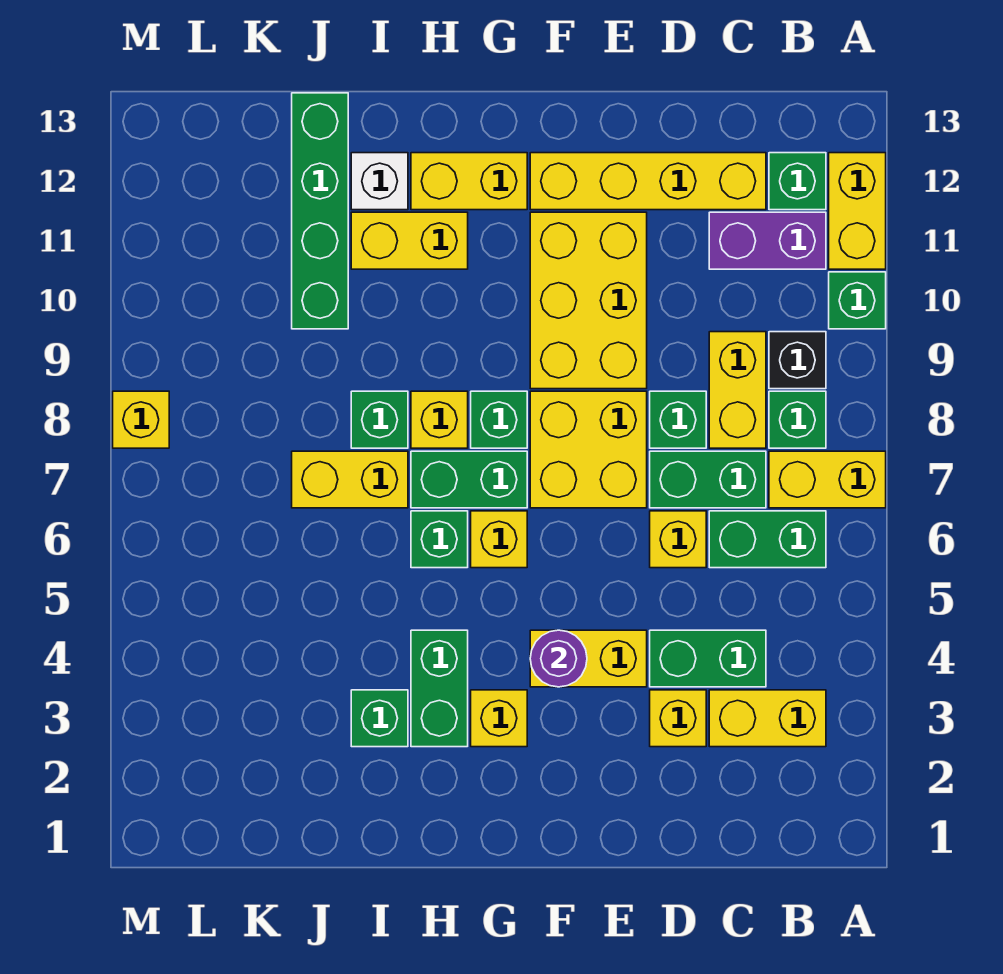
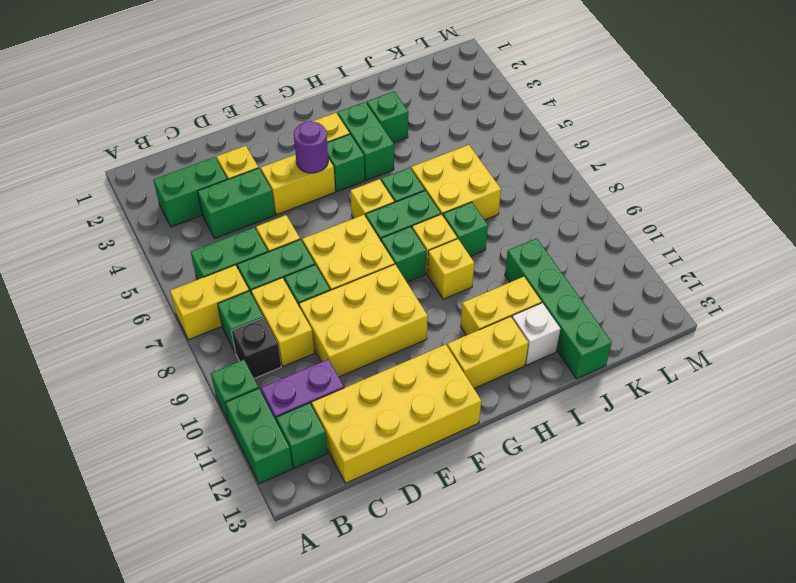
yellow 1x2 brick [829,153,886,269] -> green 1x2 brick [226,388,293,484]
yellow 1x2 brick [709,690,826,747] -> green 1x2 brick [154,157,227,227]
yellow 1x4 brick [530,153,766,210] -> yellow 2x4 brick [312,344,481,483]
yellow 2x3 brick [530,212,647,389] -> yellow 2x3 brick turned to [299,264,428,377]
none -> green 1x1 brick [327,134,365,192]
yellow 1x2 brick [292,451,408,508] -> yellow 2x2 brick [411,145,501,220]
yellow 1x1 brick [113,391,169,448] -> yellow 1x1 brick moved to [428,239,474,299]

